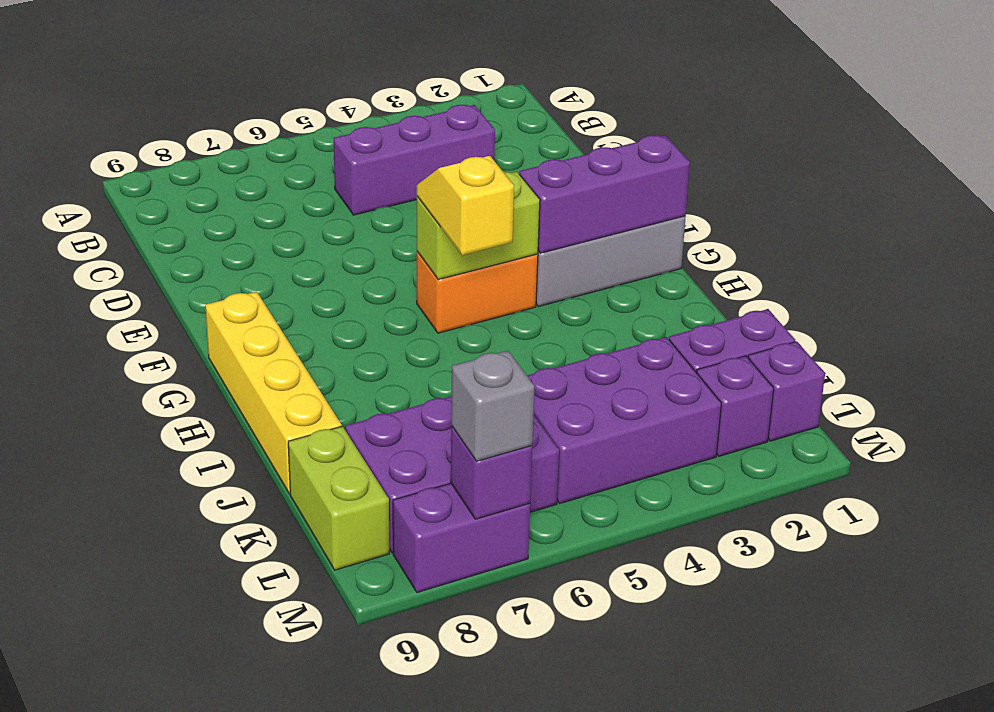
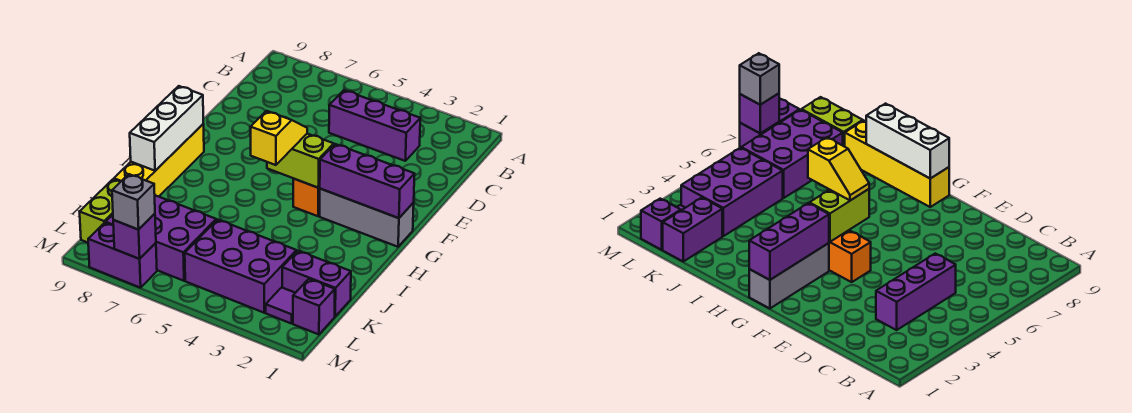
orange 1x2 brick [417,252,538,333] -> orange 1x2 brick turned to [293,179,320,216]
none -> white 1x3 brick [130,86,203,171]
purple 1x1 brick [697,356,774,456] -> purple 1x1 tile [266,287,295,324]

